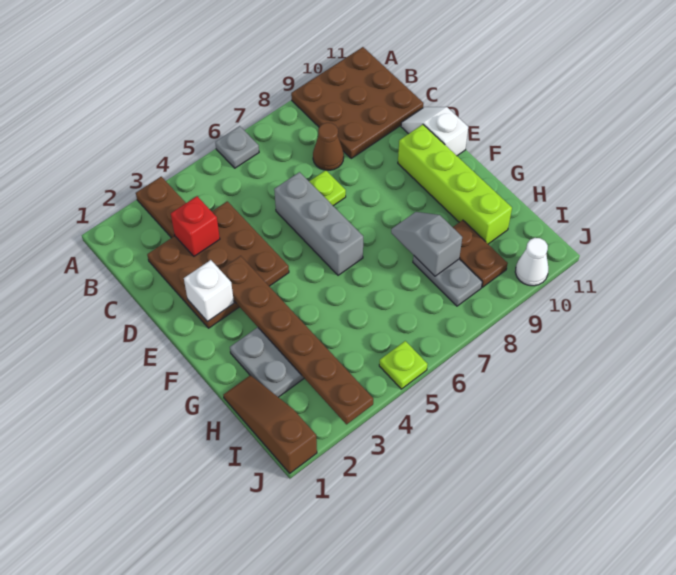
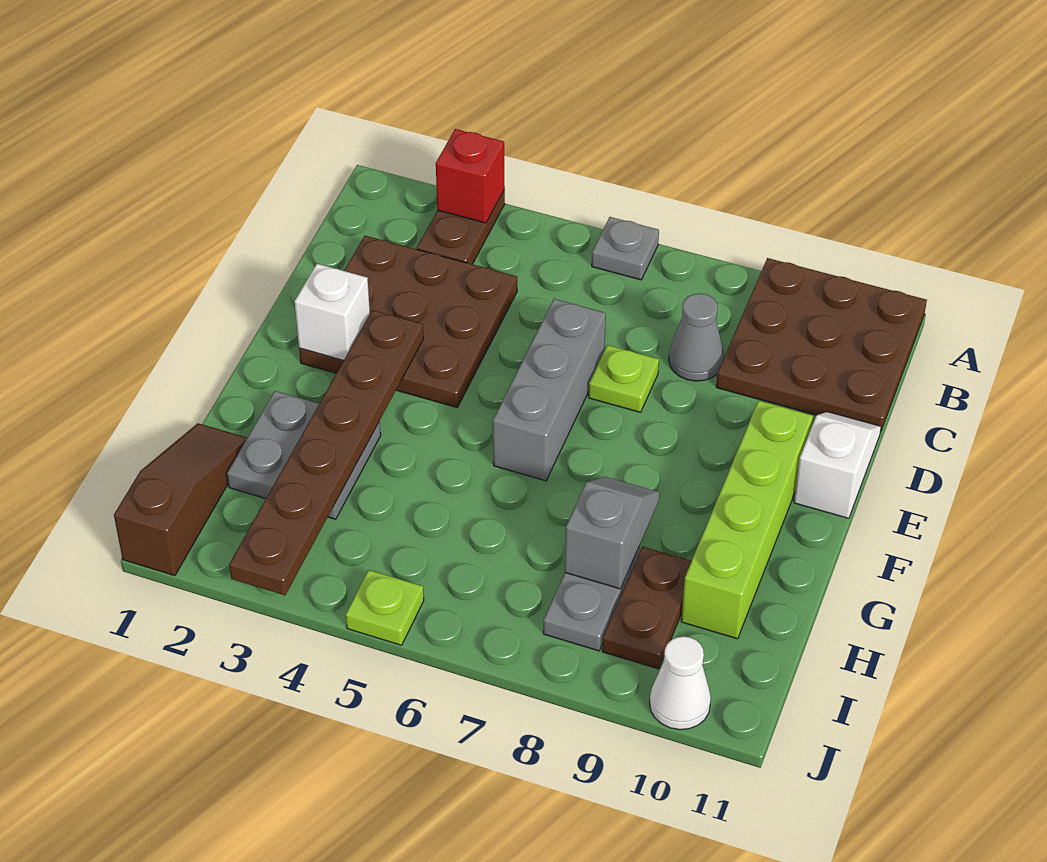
red 1x1 brick [171,196,220,256] -> red 1x1 brick moved to [436,129,505,223]
brown 1x1 cone [313,123,344,170] -> grey 1x1 cone [669,293,724,381]

